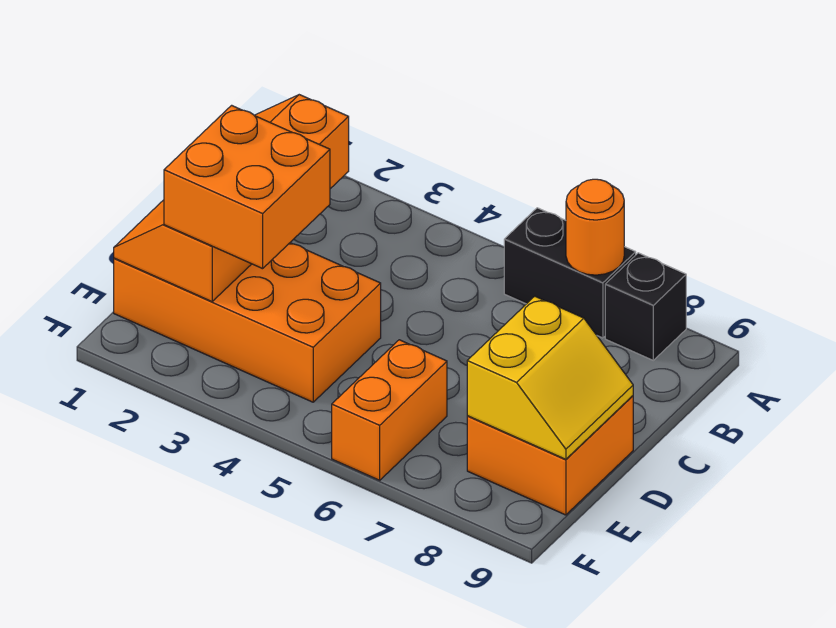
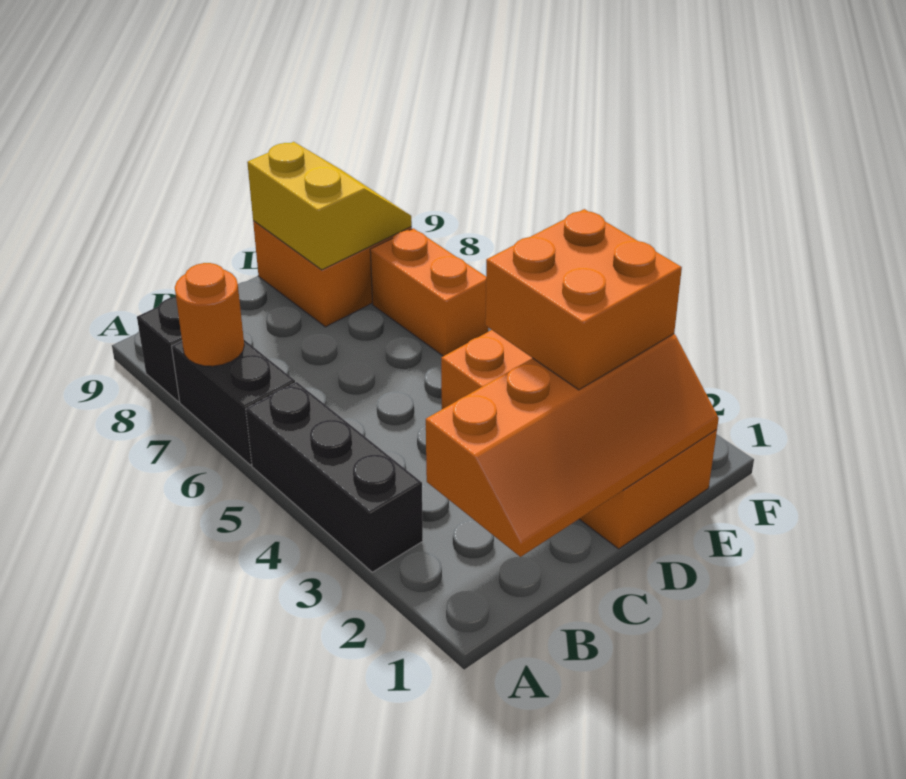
none -> black 1x3 brick [246,382,423,572]
yellow 2x2 slope [467,296,633,459] -> yellow 2x2 slope turned to [247,142,412,270]
orange 1x2 brick [332,340,447,480] -> orange 1x2 brick turned to [370,228,488,356]

